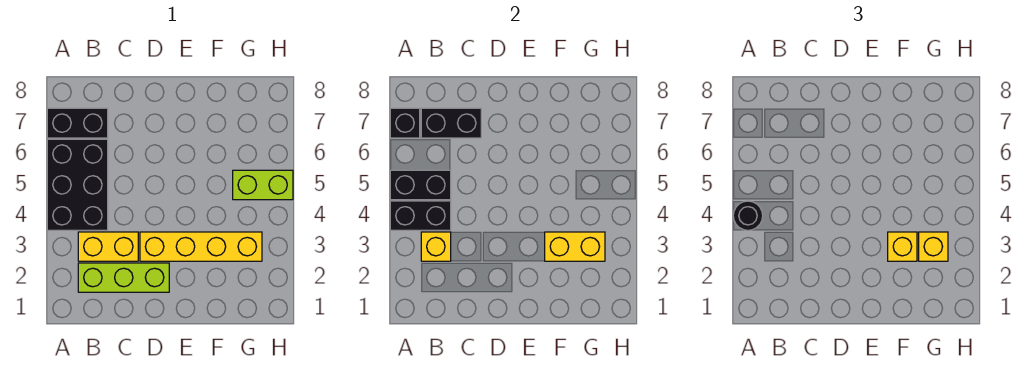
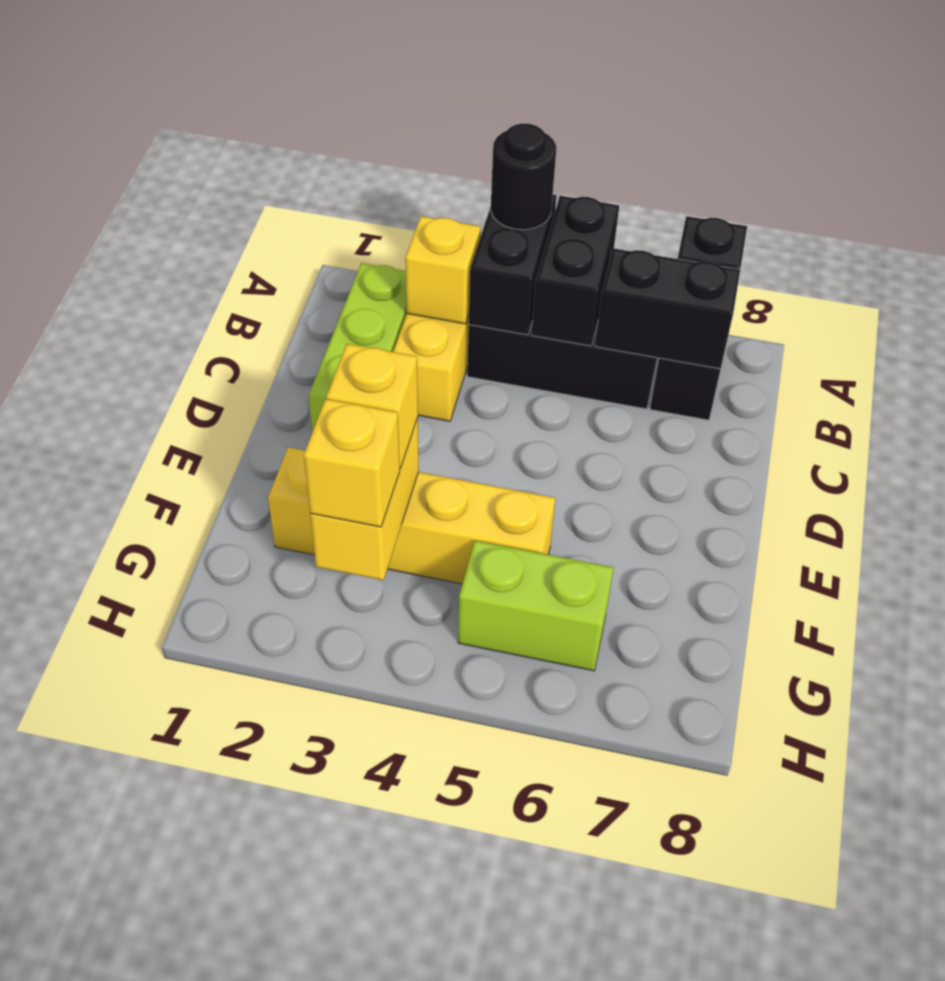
black 1x2 brick [421,108,481,138] -> black 1x2 brick turned to [595,248,740,369]
yellow 1x4 brick [140,232,262,261] -> yellow 1x4 brick turned to [268,447,555,584]
lime 1x2 brick [233,170,293,200] -> lime 1x2 brick turned to [458,541,614,671]

